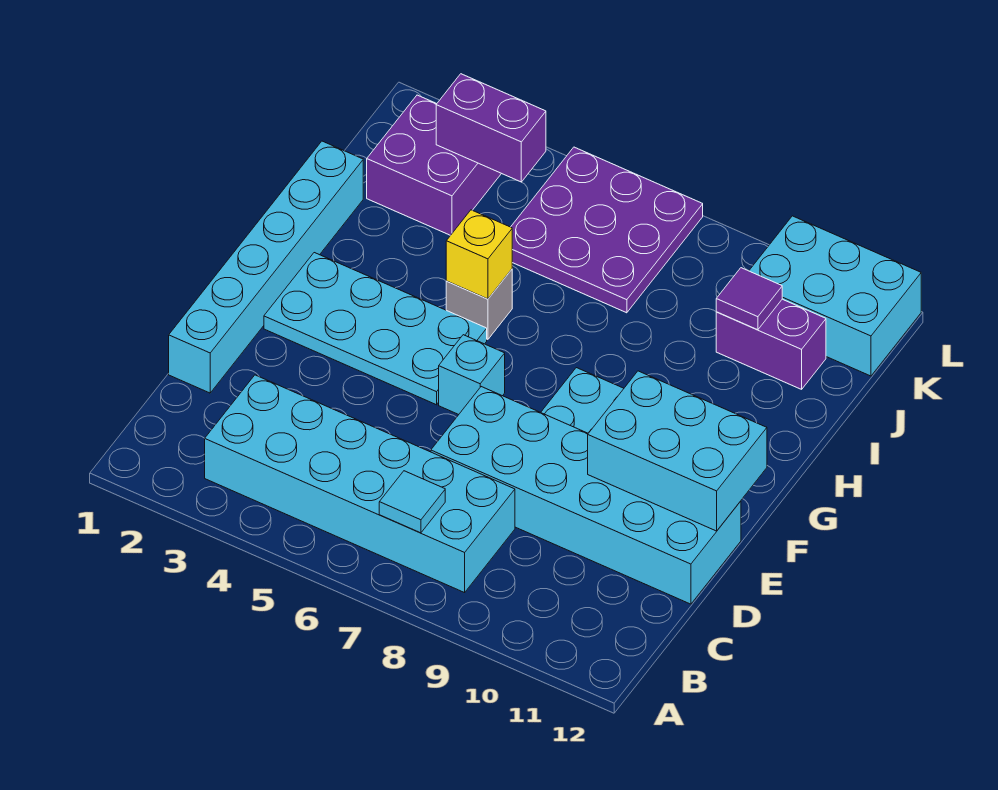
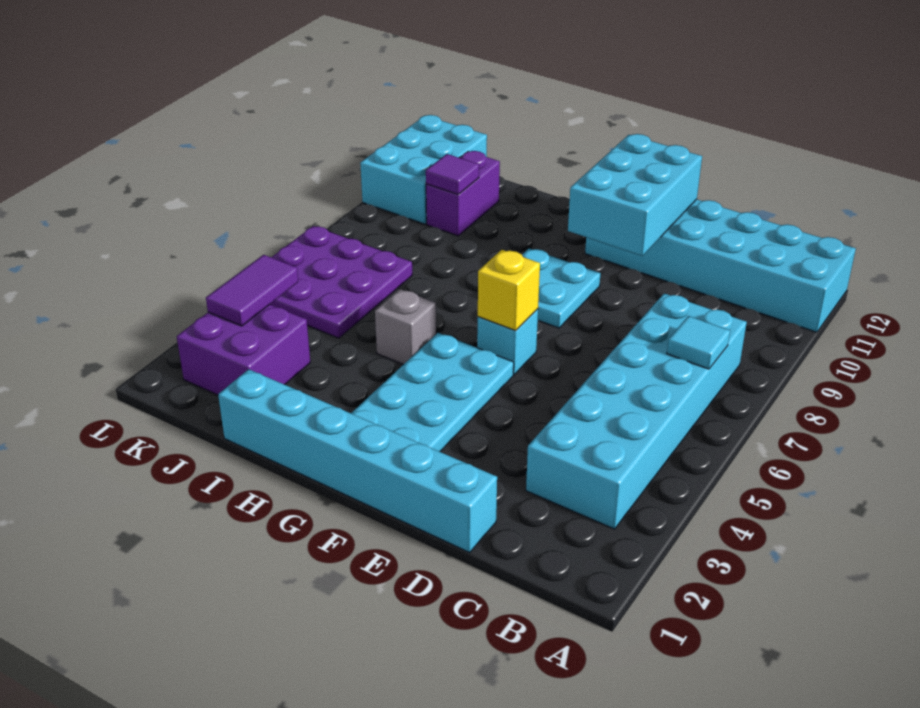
cyan 2x6 brick [431,387,741,604] -> cyan 2x6 brick turned to [585,199,856,332]
yellow 1x1 brick [446,210,512,299] -> yellow 1x1 brick moved to [478,250,540,331]
purple 1x2 brick [436,74,546,182] -> purple 1x2 tile [206,255,298,326]

